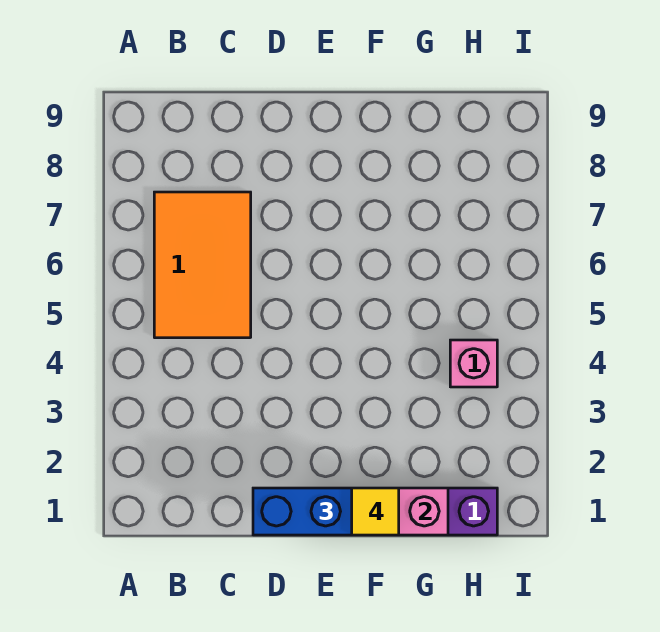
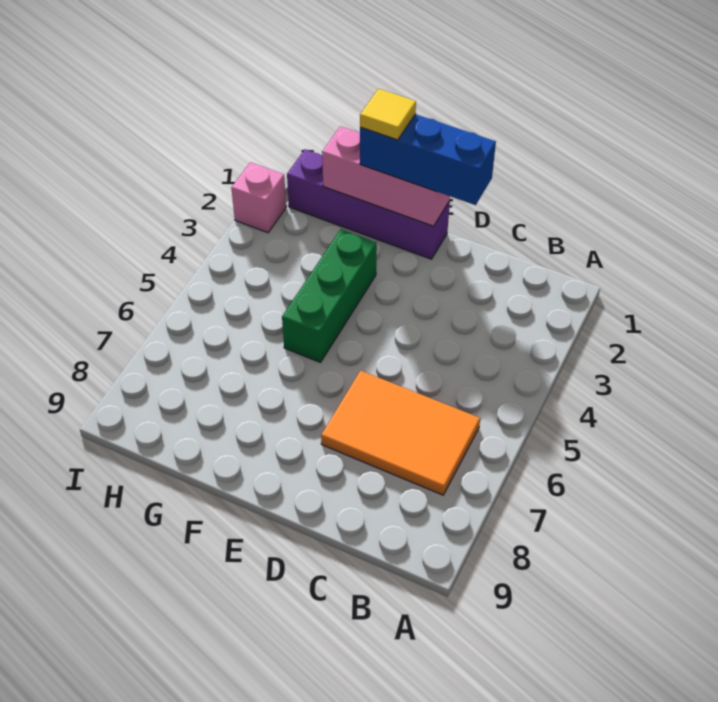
orange 2x3 tile [154,192,251,338] -> orange 2x3 tile turned to [321,371,480,495]
none -> green 1x3 brick [282,229,377,362]
pink 1x1 brick [450,340,497,387] -> pink 1x1 brick moved to [231,162,286,233]

